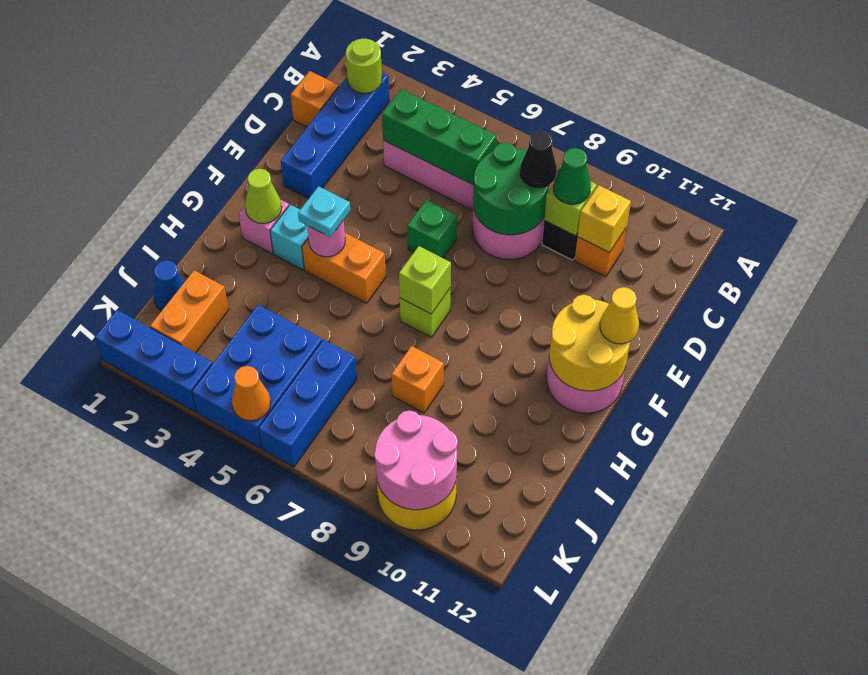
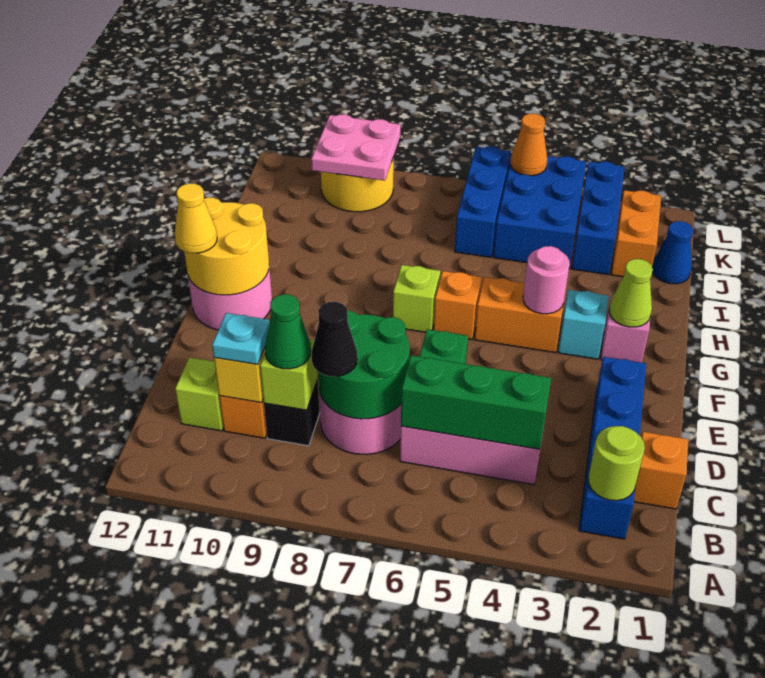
cyan 1x1 plate [298,186,350,237] -> cyan 1x1 plate moved to [212,313,270,364]
lime 1x1 brick [399,246,451,314] -> lime 1x1 brick moved to [175,357,224,431]
orange 1x1 brick [392,346,444,413] -> orange 1x1 brick moved to [434,271,482,339]
pink 2x2 round brick [374,410,458,510] -> pink 2x2 plate [311,114,401,181]
blue 1x3 brick [95,310,212,412] -> blue 1x3 brick turned to [572,162,625,275]

